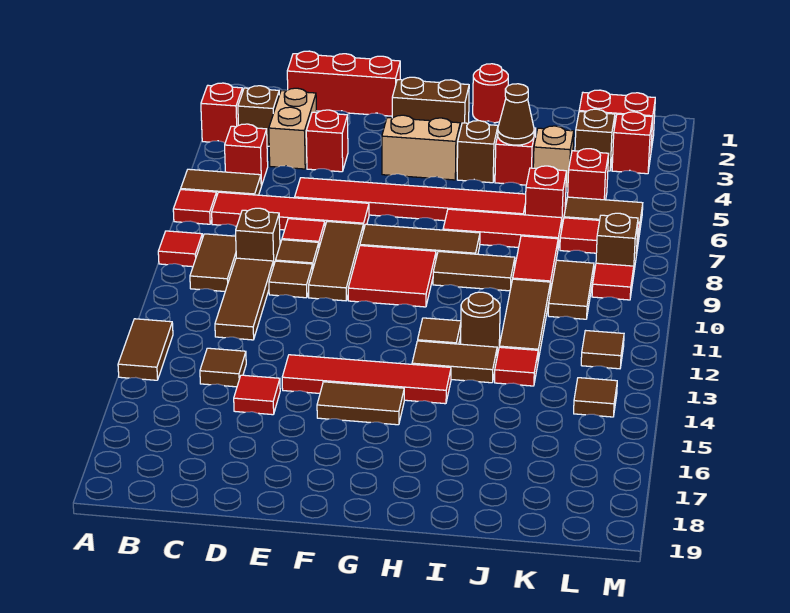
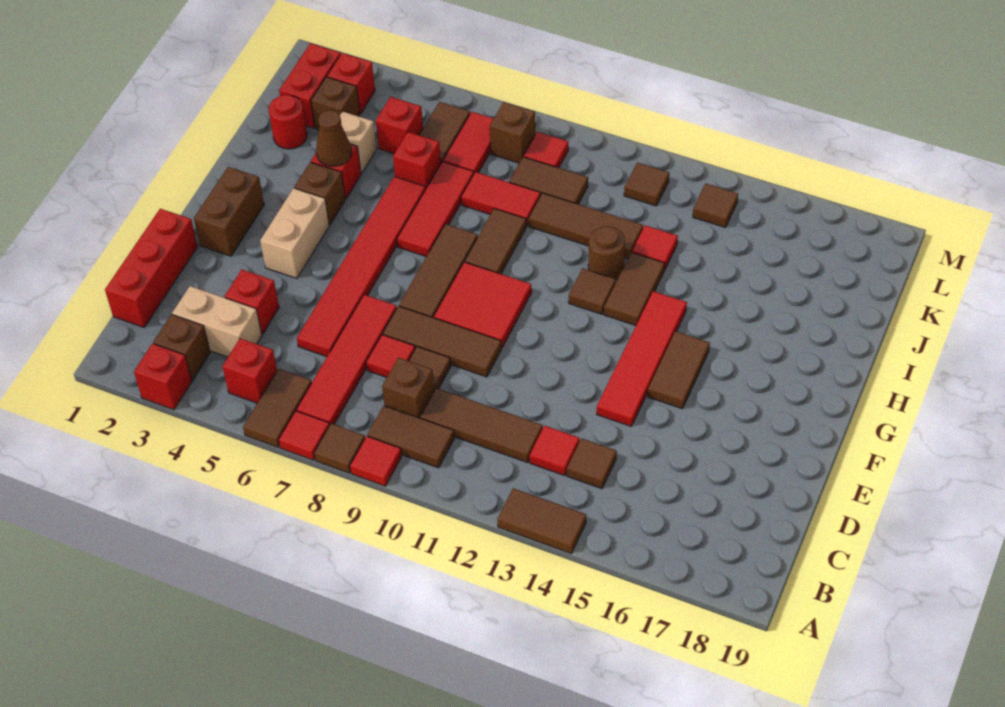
brown 1x1 tile [269,261,313,298] -> brown 1x1 tile moved to [314,424,365,473]
red 1x1 tile [234,375,280,415] -> red 1x1 tile moved to [530,426,579,476]
red 1x1 round brick [473,64,508,123] -> red 1x1 round brick moved to [269,95,307,149]

